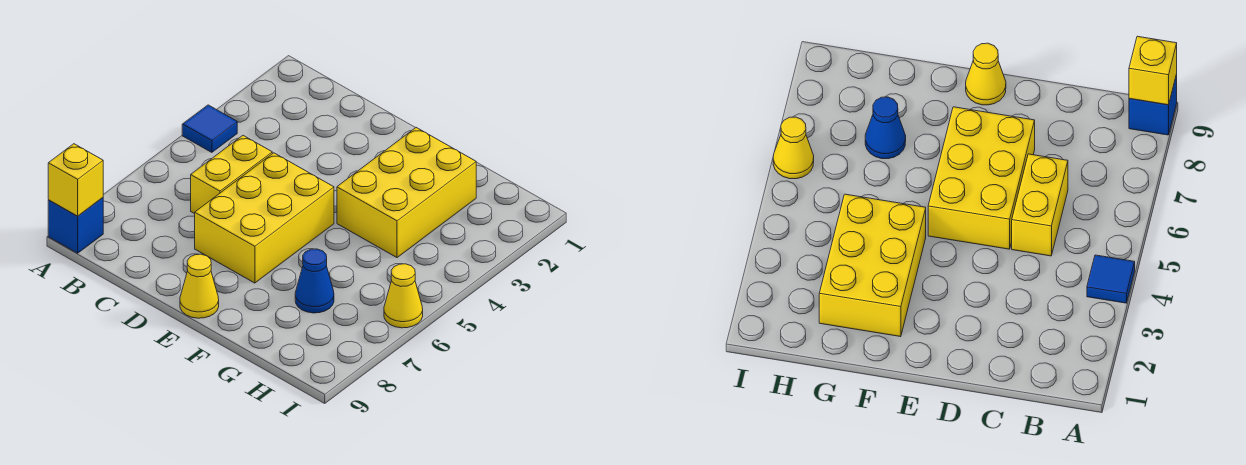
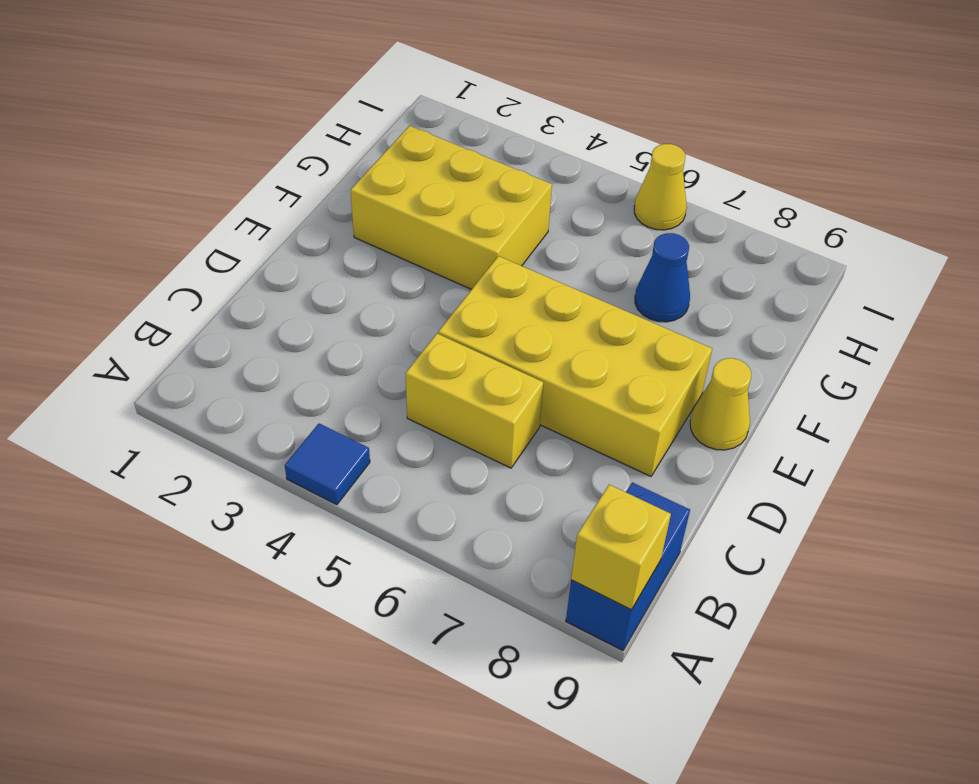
blue 1x1 brick [48,198,103,253] -> blue 1x2 brick [566,482,690,650]
yellow 2x3 brick [195,153,334,283] -> yellow 2x4 brick [438,256,712,476]

